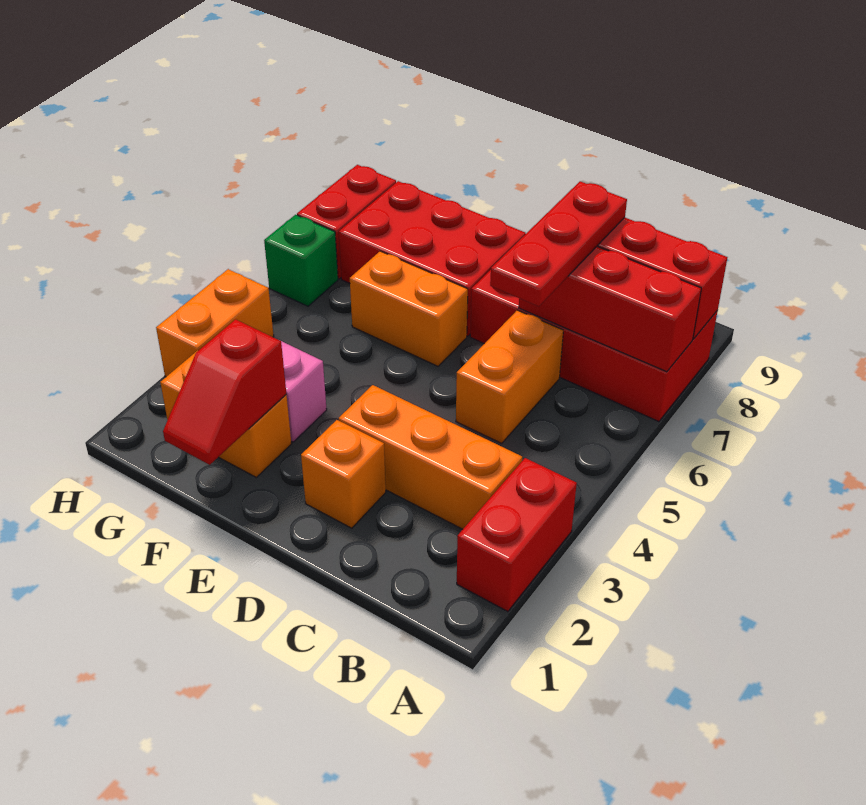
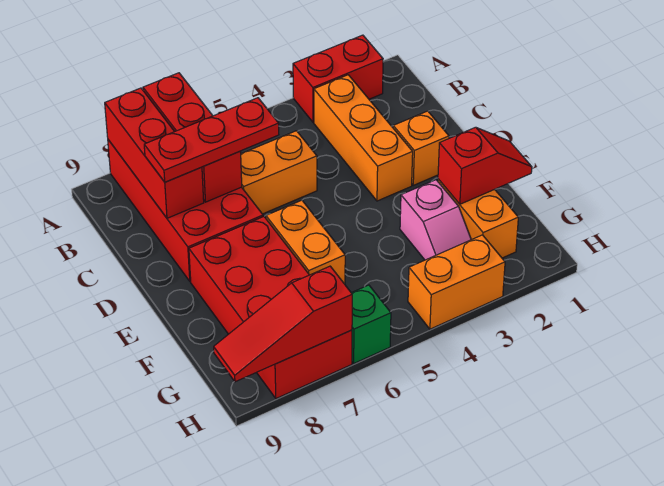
none -> red 1x3 slope [214,266,352,382]

